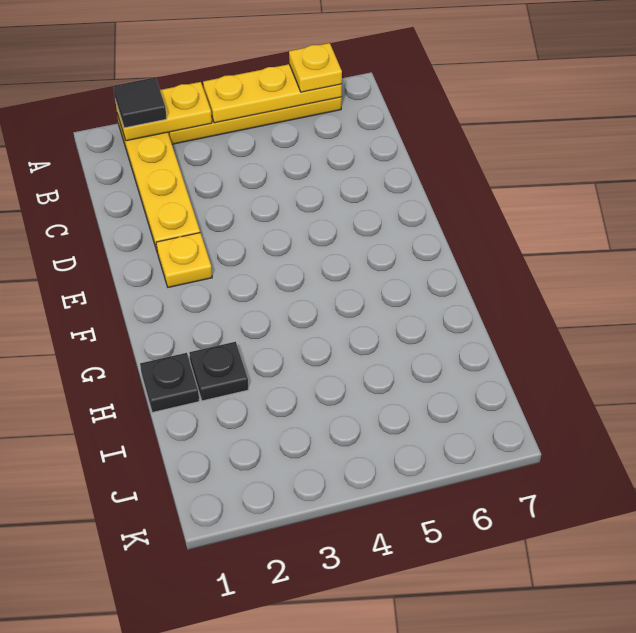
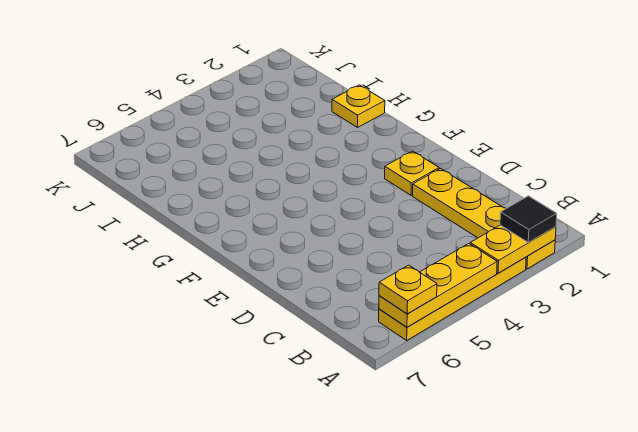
black 1x1 plate [140,353,199,413] -> yellow 1x1 plate [332,85,385,127]
black 1x1 plate [189,342,249,401] -> none

